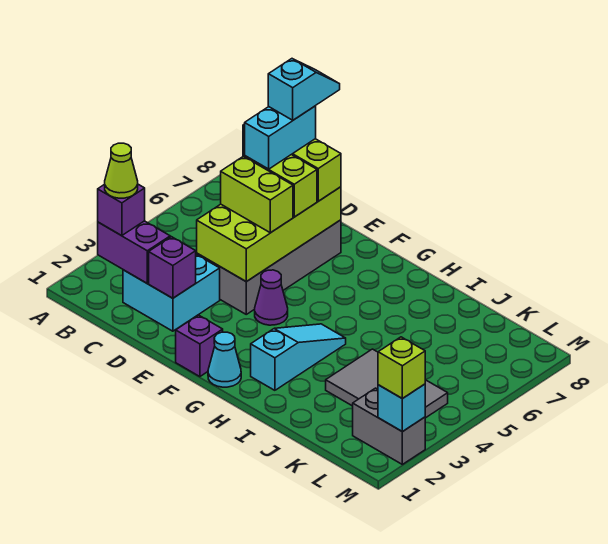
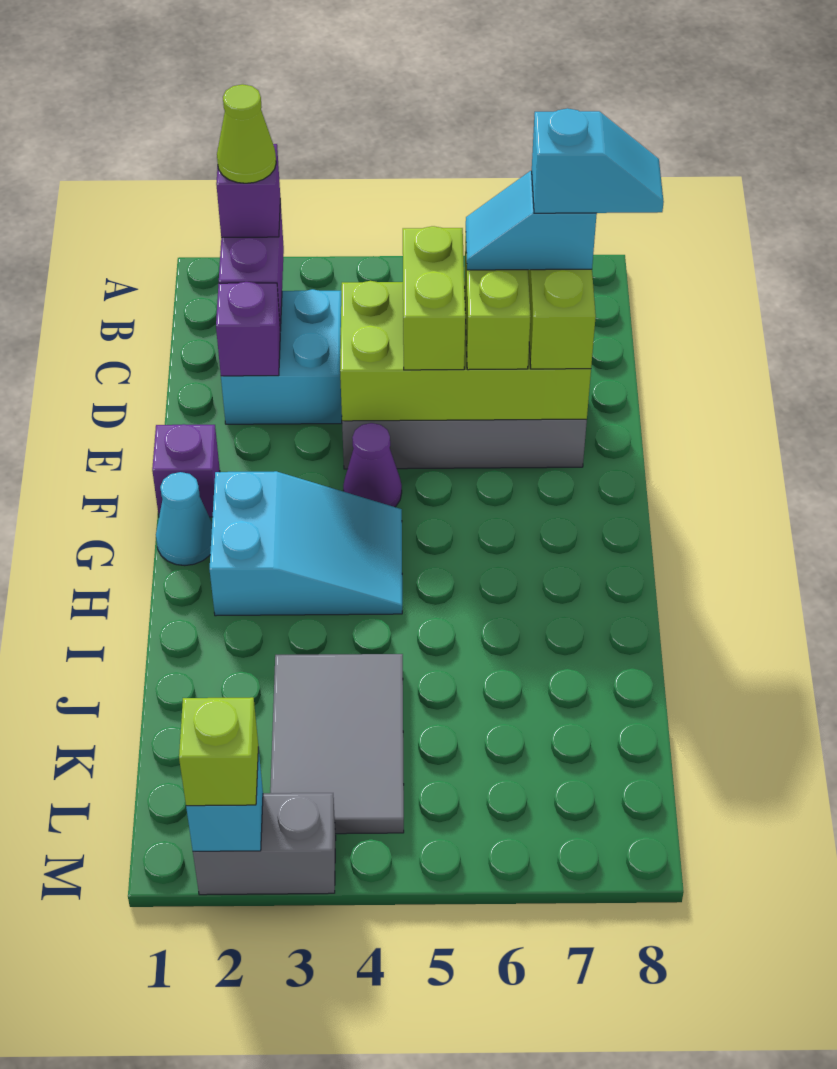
cyan 1x2 brick [245,106,316,169] -> cyan 1x2 slope [466,171,597,270]
cyan 1x3 slope [251,324,346,390] -> cyan 2x3 slope [210,471,402,616]
grey 1x2 brick [353,388,425,464] -> grey 1x2 brick turned to [193,793,336,895]

